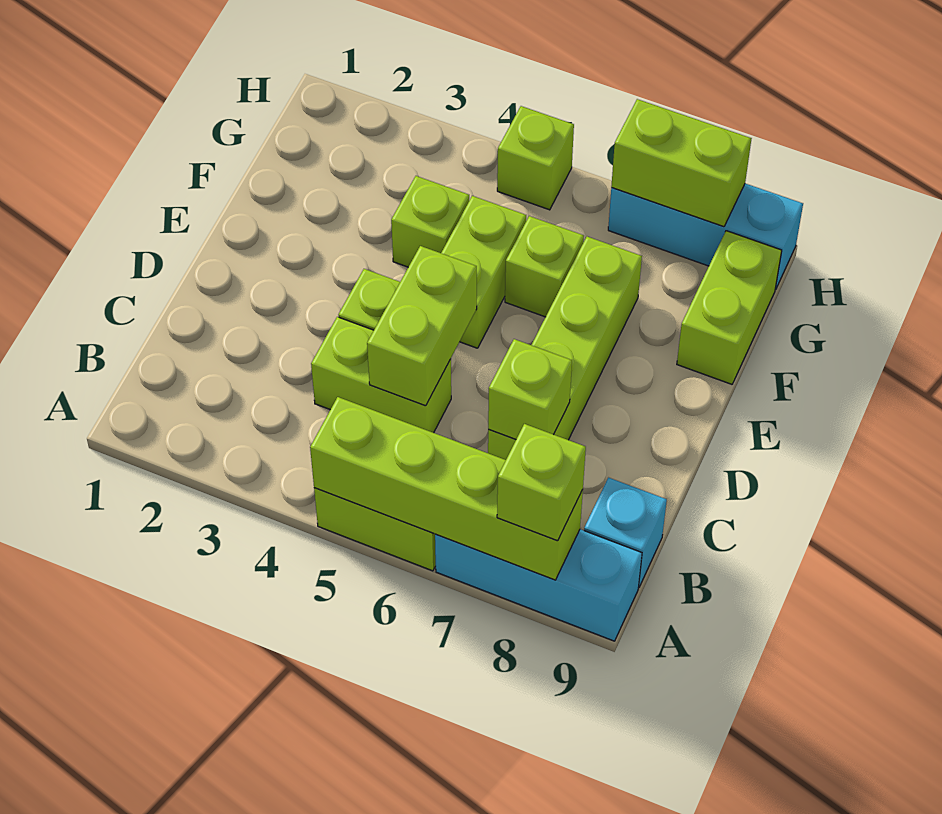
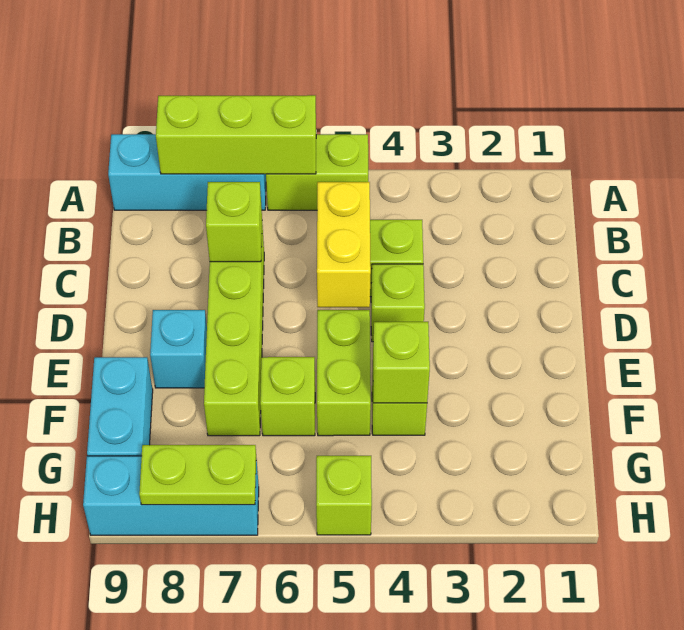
lime 1x4 brick [310,397,583,580] -> lime 1x3 brick [156,95,316,174]
lime 1x1 brick [497,424,586,541] -> lime 1x1 brick moved to [373,322,430,403]
cyan 1x1 brick [584,478,667,587] -> cyan 1x1 brick moved to [150,310,207,388]
lime 1x2 brick [367,246,477,406] -> yellow 1x2 brick [317,182,371,307]
lime 1x2 brick [677,231,782,384] -> cyan 1x2 brick [87,357,153,456]
lime 1x2 brick [611,99,752,227] -> lime 1x2 plate [139,445,256,505]

